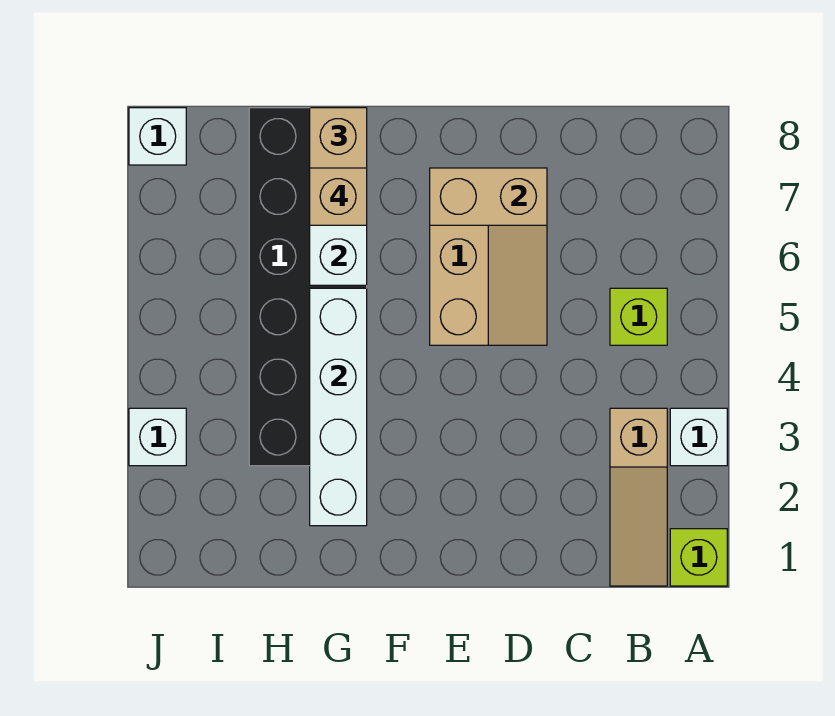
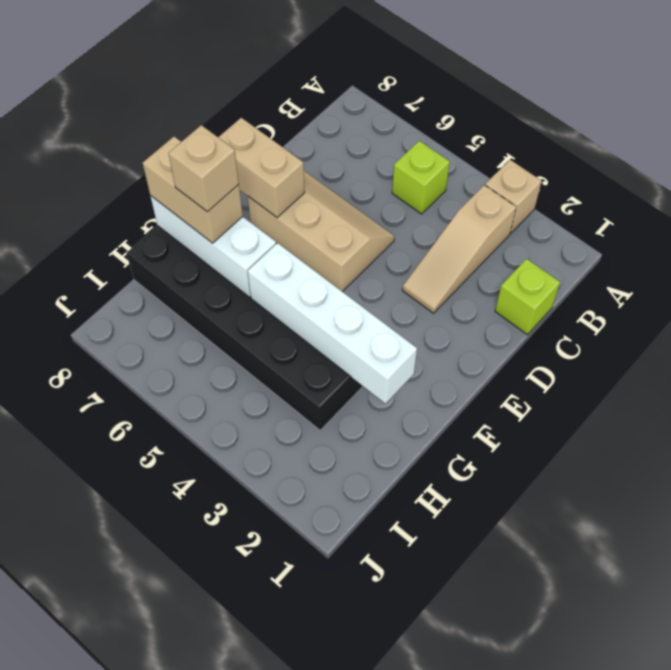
lime 1x1 brick [670,529,727,586] -> lime 1x1 brick moved to [495,259,560,335]
white 1x1 brick [670,408,727,466] -> tan 1x1 brick [485,160,542,233]
tan 1x3 slope [610,408,667,586] -> tan 1x3 slope turned to [402,185,516,313]
tan 1x2 brick [430,168,547,225] -> tan 1x2 brick turned to [218,118,305,217]
white 1x1 brick [129,408,186,466] -> none
white 1x1 brick [129,108,186,165] -> none

